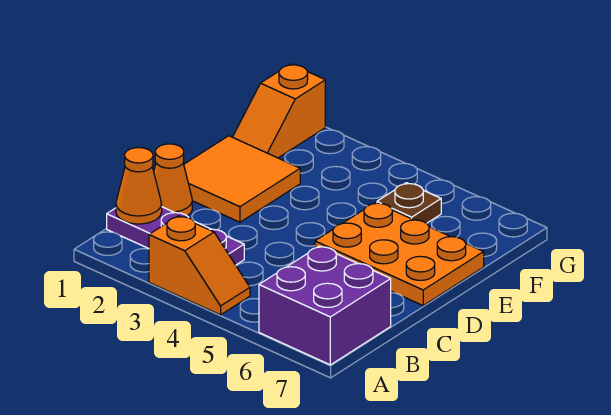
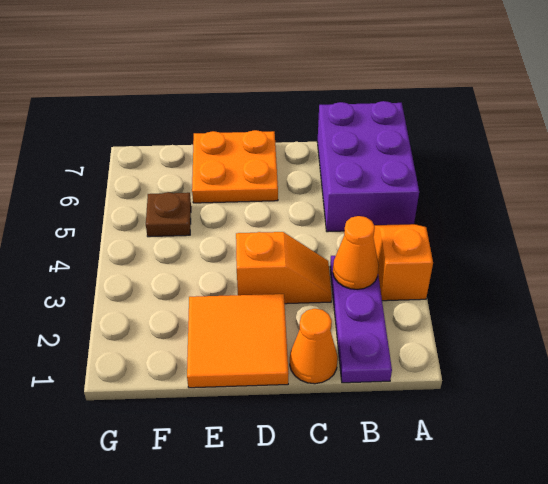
purple 2x2 brick [259,246,391,365] -> purple 2x3 brick [317,101,419,232]
orange 1x1 cone [116,148,162,224] -> orange 1x1 cone moved to [333,216,379,289]
orange 2x3 plate [315,202,484,305] -> orange 2x2 plate [192,130,278,203]
orange 1x2 slope [233,64,325,158] -> orange 1x2 slope moved to [236,232,332,304]

